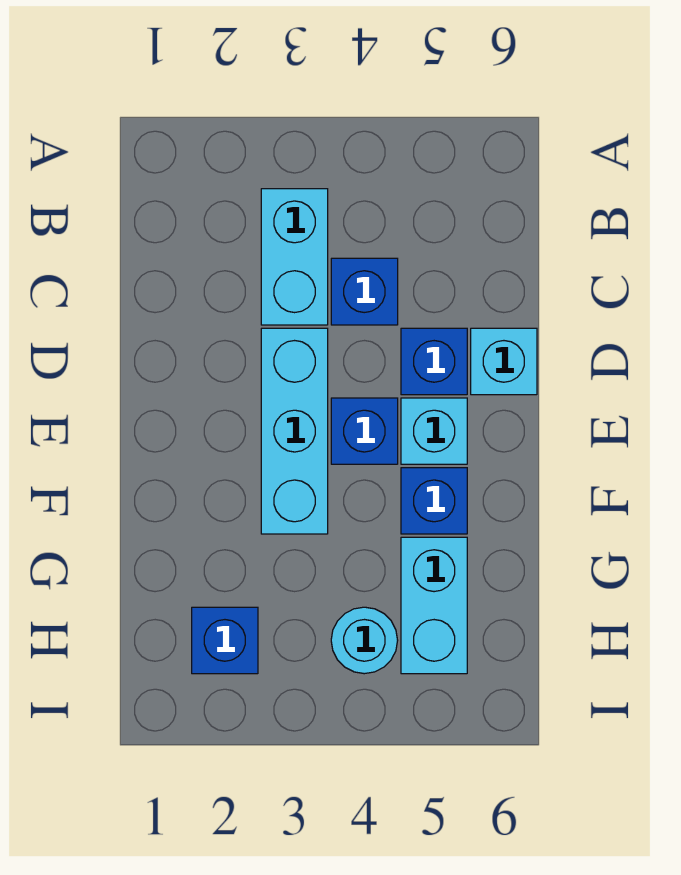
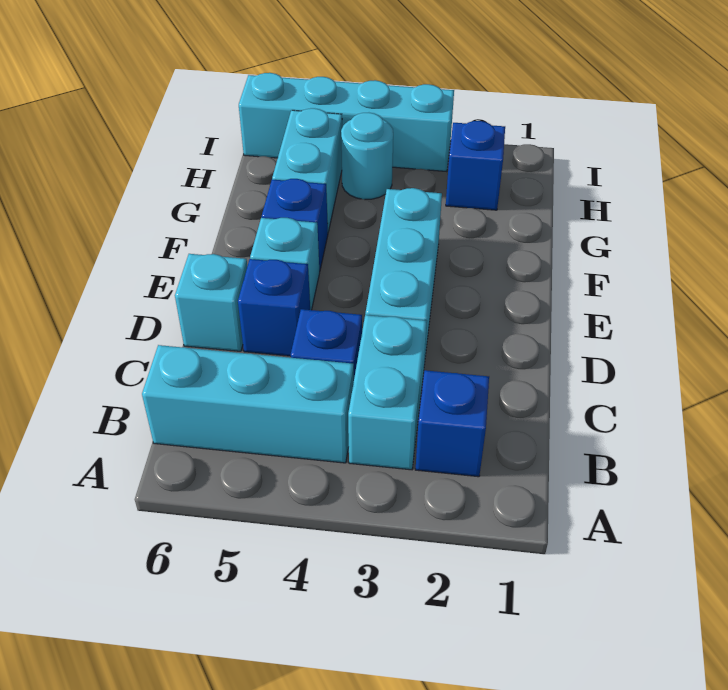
none -> cyan 1x3 brick [142,345,354,463]
blue 1x1 brick [331,398,398,464] -> blue 1x1 brick moved to [416,370,489,477]
none -> cyan 1x4 brick [239,73,454,172]

